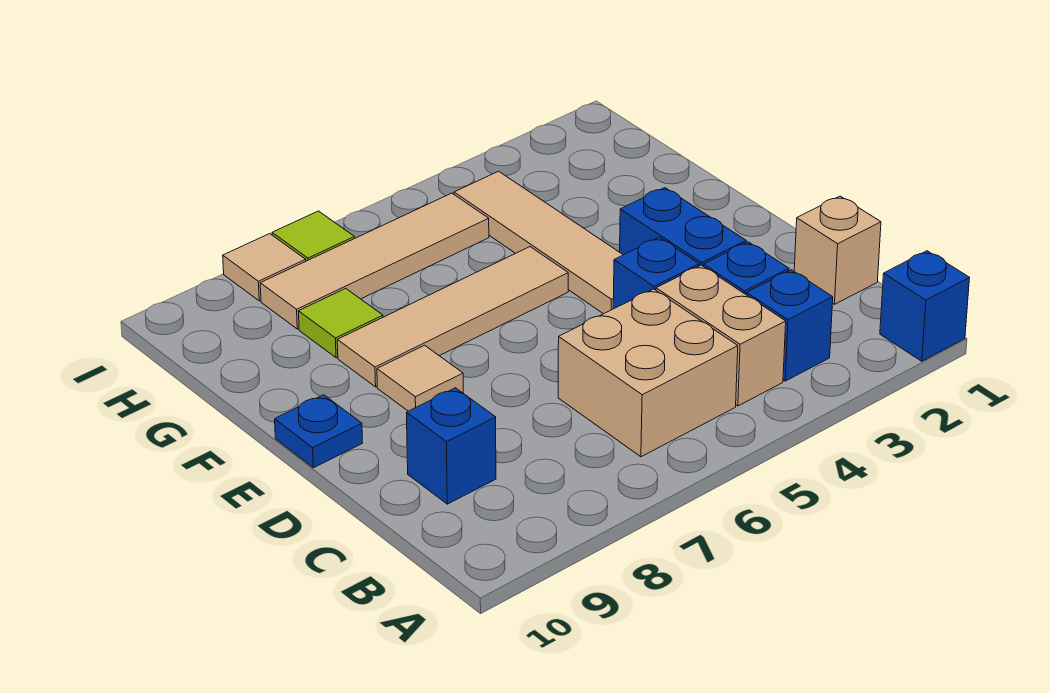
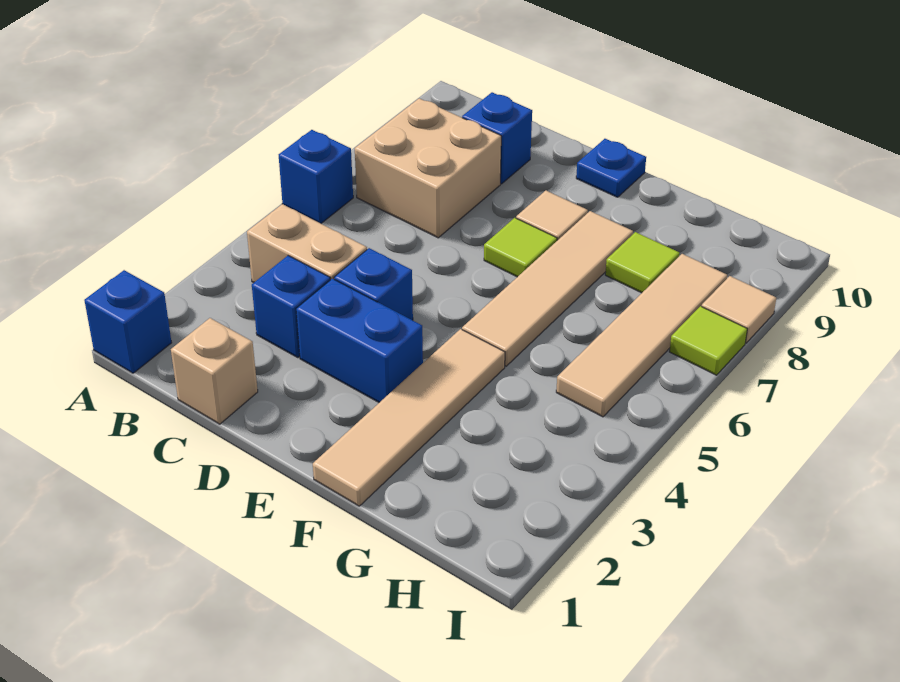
blue 1x1 brick [746,270,833,381] -> blue 1x1 brick moved to [279,130,353,223]
tan 2x2 brick [558,289,738,457] -> tan 2x2 brick moved to [355,98,501,238]
tan 1x4 tile [454,171,623,314] -> tan 1x4 tile turned to [313,329,505,506]
none -> lime 1x1 tile [484,218,557,277]

